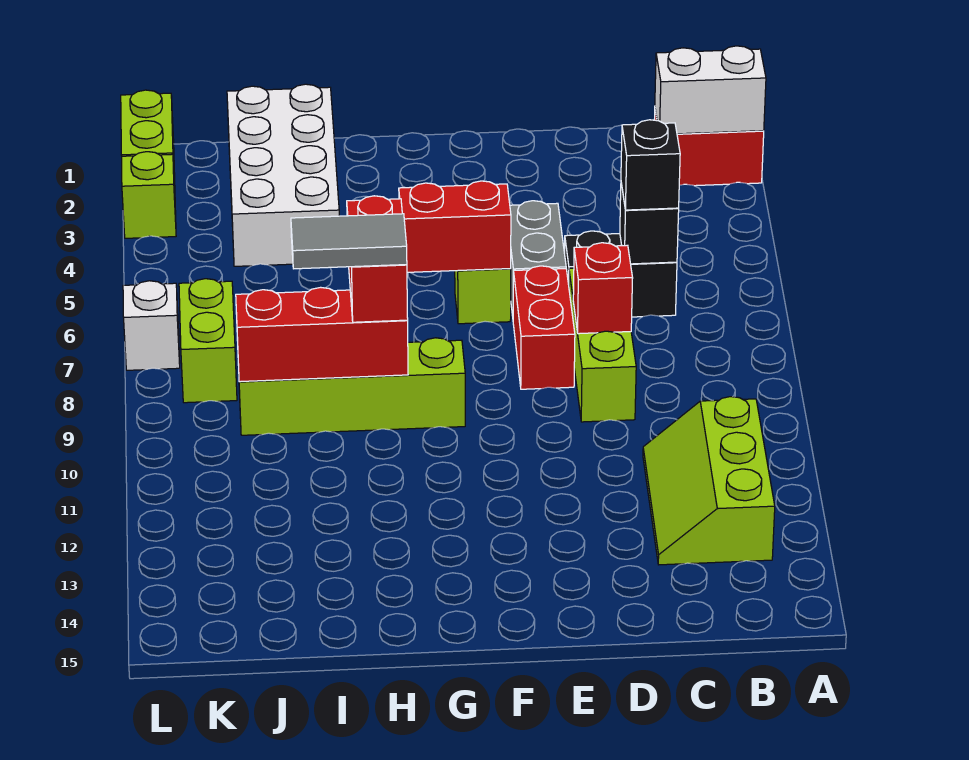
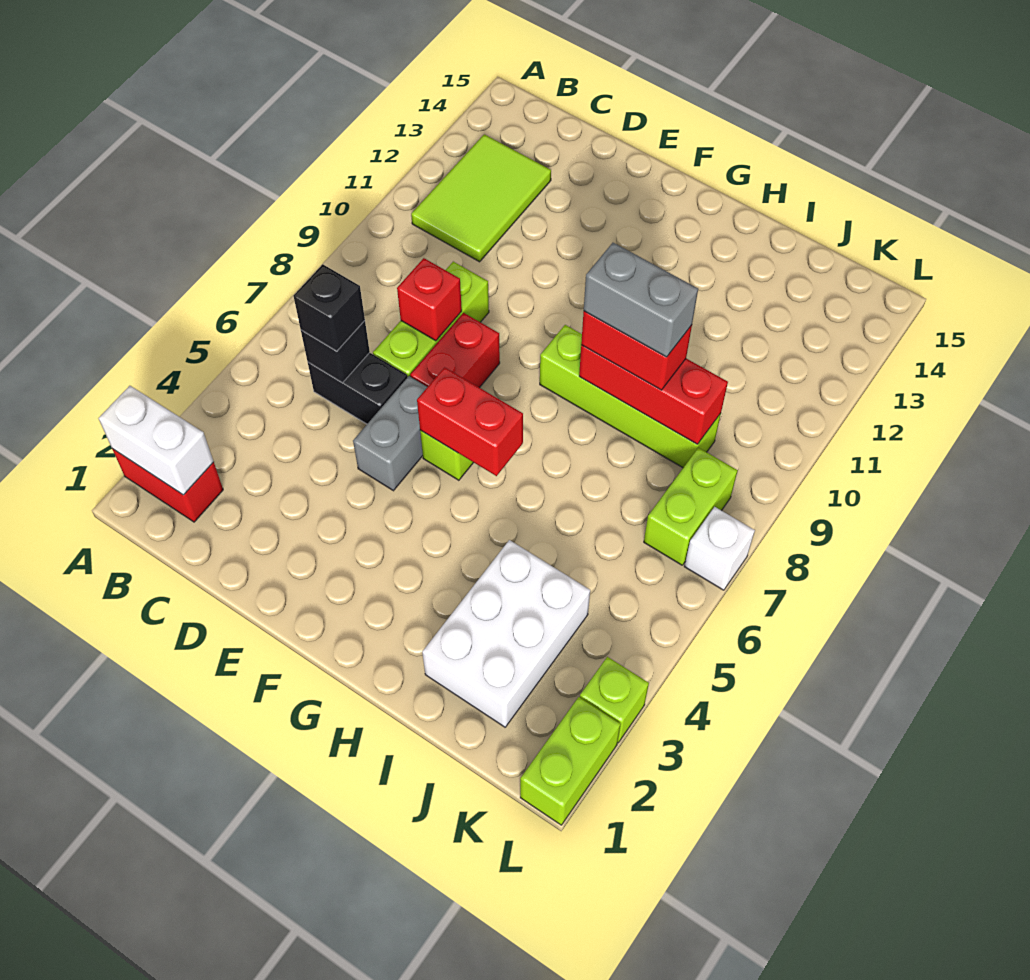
lime 2x3 slope [643,397,775,565] -> lime 2x3 tile [411,134,551,262]
red 1x2 brick [347,196,408,322] -> red 1x2 brick turned to [581,311,692,390]
grey 1x2 tile [291,214,407,269] -> grey 1x2 brick [584,243,698,357]
white 2x4 brick [227,84,339,266] -> white 2x3 brick [422,540,590,727]

